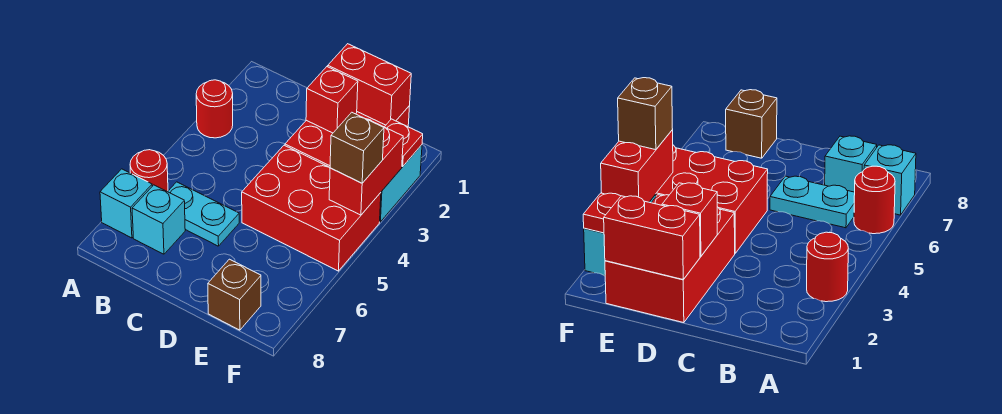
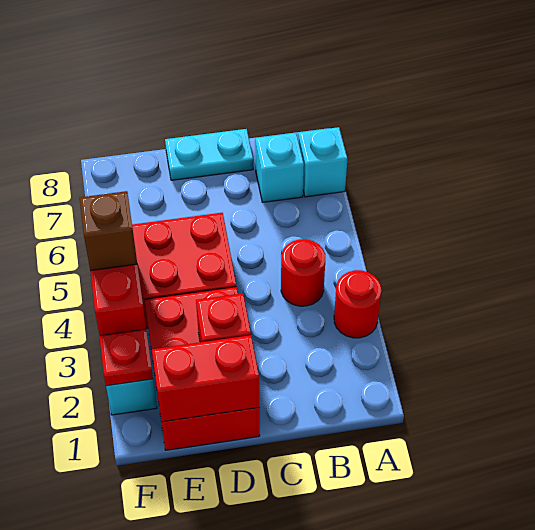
red 1x1 round brick [130,150,168,192] -> red 1x1 round brick moved to [281,239,325,306]
cyan 1x2 plate [168,182,239,246] -> cyan 1x2 plate moved to [165,129,253,180]
brown 1x1 brick [208,259,261,330] -> none

